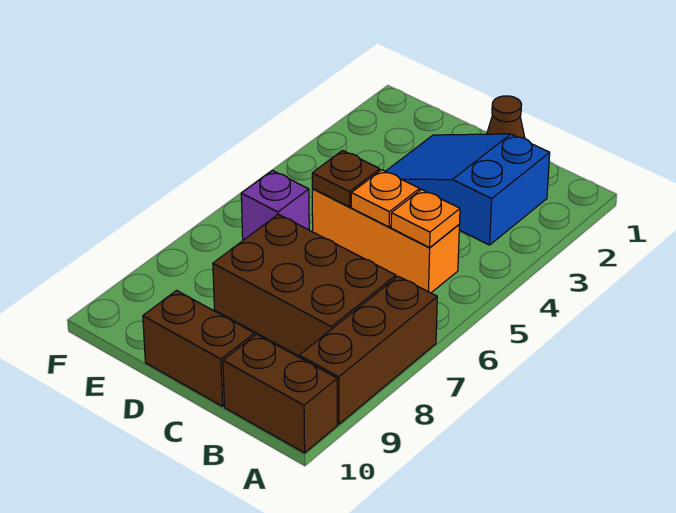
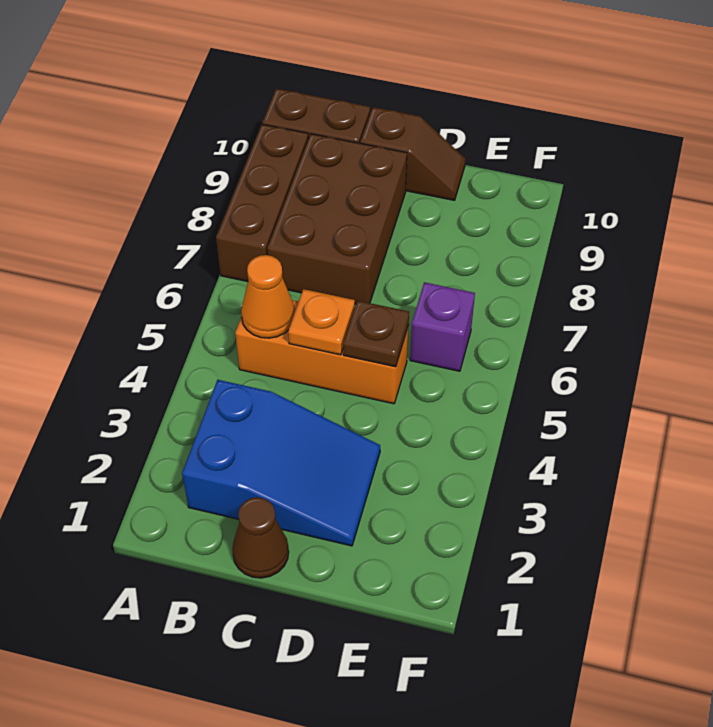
orange 1x1 plate [391,189,460,248] -> orange 1x1 cone [241,255,295,338]
brown 2x3 brick [213,214,396,356] -> brown 2x3 brick turned to [267,134,407,304]
brown 1x2 brick [143,291,255,406] -> brown 1x2 slope [360,107,466,200]

